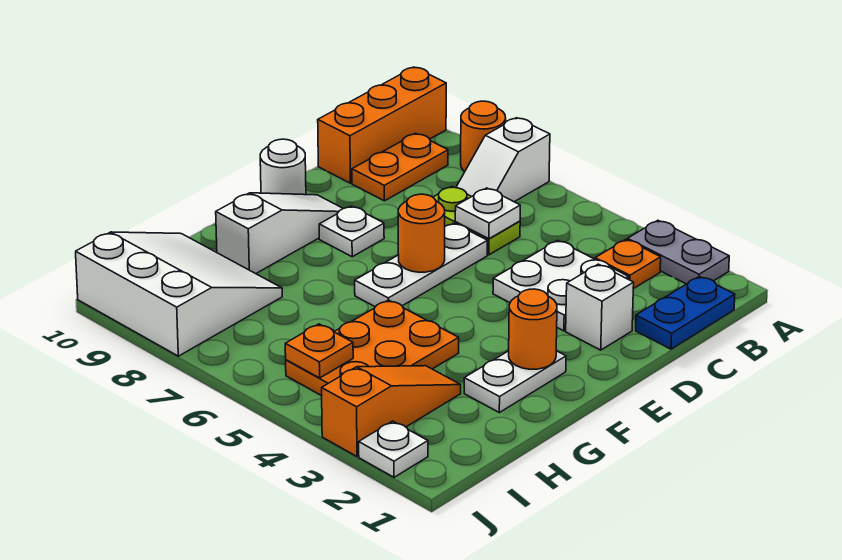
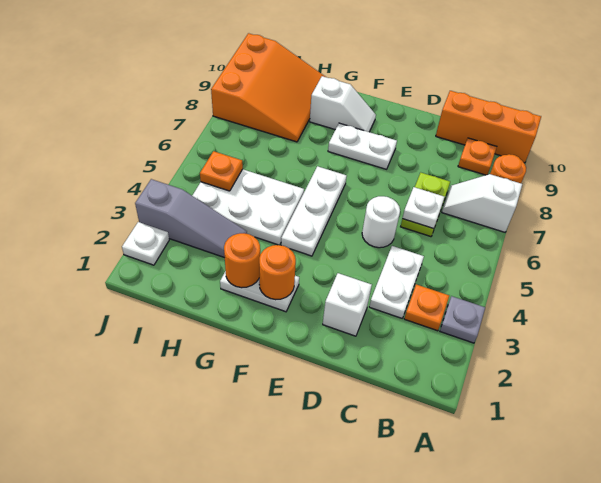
grey 1x2 plate [627,220,729,284] -> grey 1x1 plate [440,296,485,343]
blue 1x2 plate [636,276,735,349] -> none
orange 1x2 plate [352,133,448,201] -> orange 1x1 plate [458,138,497,175]
white 2x2 plate [493,240,628,331] -> white 1x2 plate [369,246,424,318]
white 1x3 plate [355,223,487,307] -> white 1x3 plate turned to [281,166,347,256]
orange 1x1 round brick [398,194,445,272] -> orange 1x1 round brick moved to [224,233,260,288]
white 1x1 plate [319,206,384,257] -> white 1x2 plate [328,123,397,169]
white 1x3 slope [216,193,343,274] -> white 1x2 slope [310,76,376,132]
white 1x1 round brick [260,139,306,195] -> white 1x1 round brick moved to [362,196,400,248]
orange 2x3 plate [286,300,459,396] -> white 2x3 plate [192,169,304,245]
orange 1x3 slope [322,366,461,457] -> grey 1x3 slope [135,179,247,258]
white 3x3 slope [76,232,282,356] -> orange 3x3 slope [211,33,325,142]

